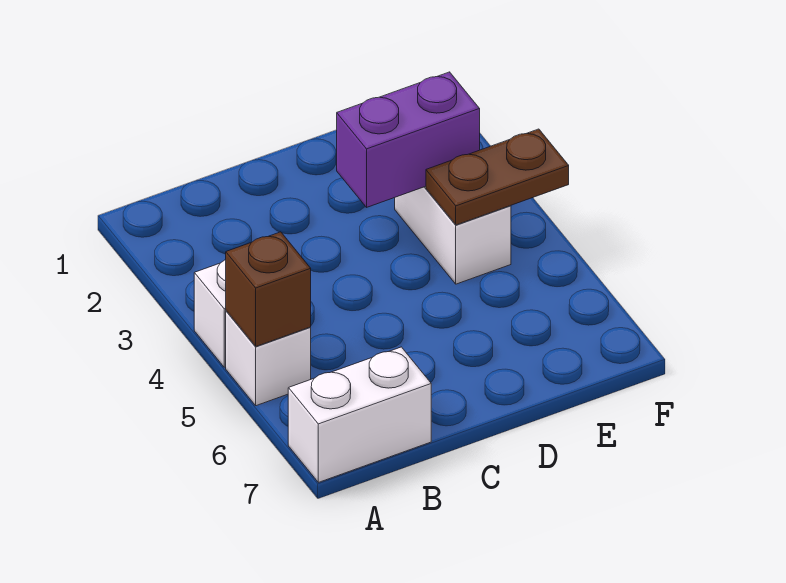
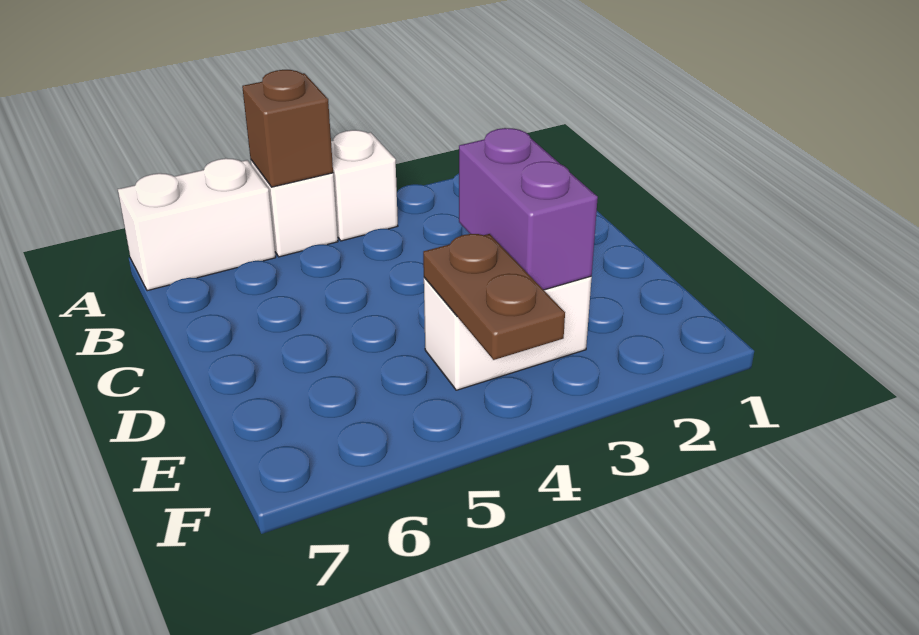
white 1x2 brick [288,347,431,482] -> white 1x2 brick turned to [118,158,276,291]

